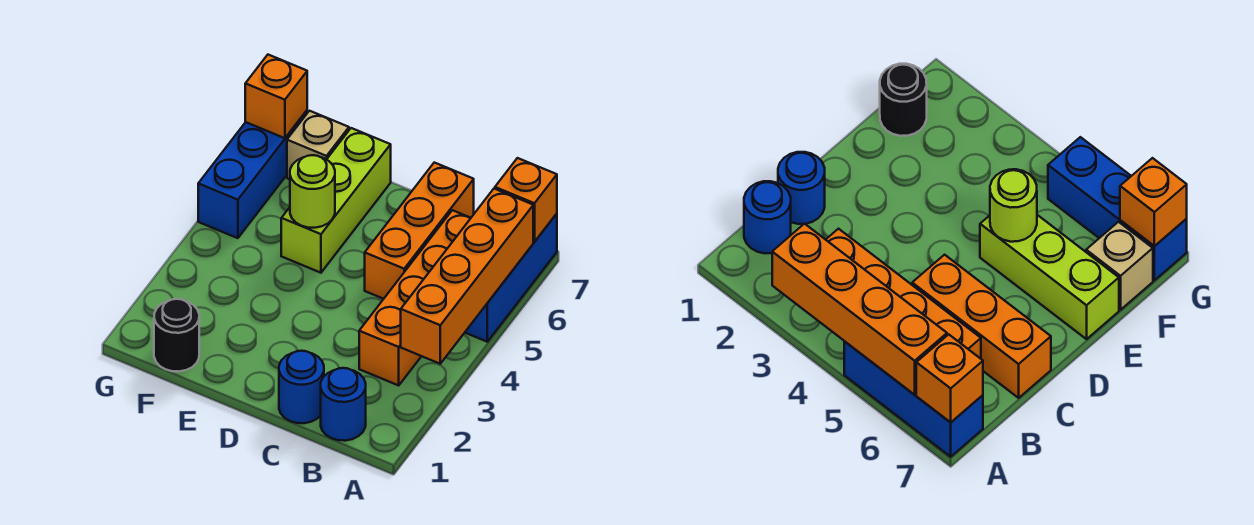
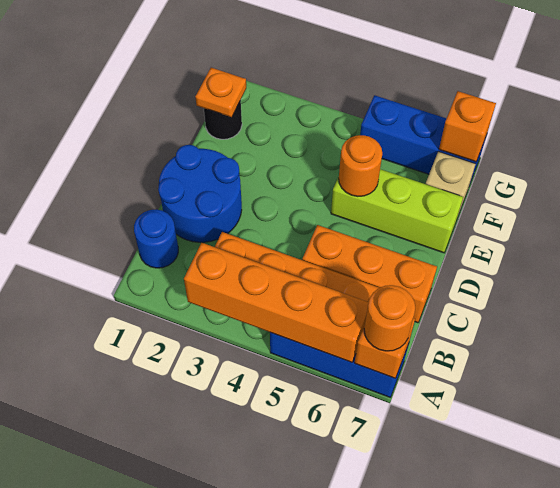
none -> orange 1x1 round brick [364,285,415,351]
blue 1x1 round brick [279,351,324,423] -> blue 2x2 round brick [158,145,242,242]
lime 1x1 round brick [290,155,335,228] -> orange 1x1 round brick [339,135,382,196]
none -> orange 1x1 plate [195,68,246,117]

